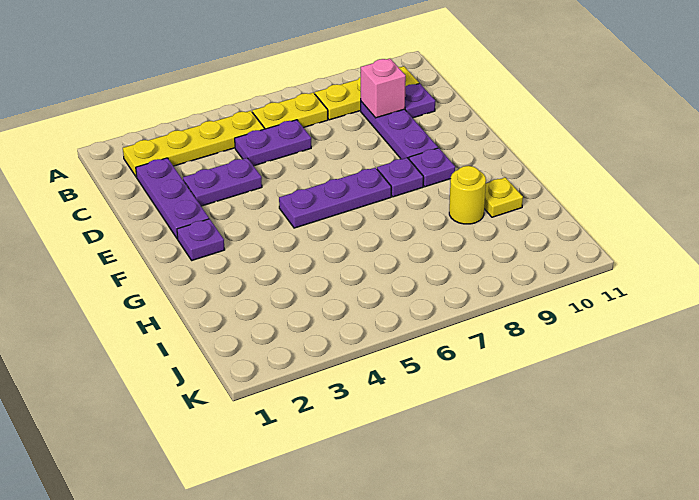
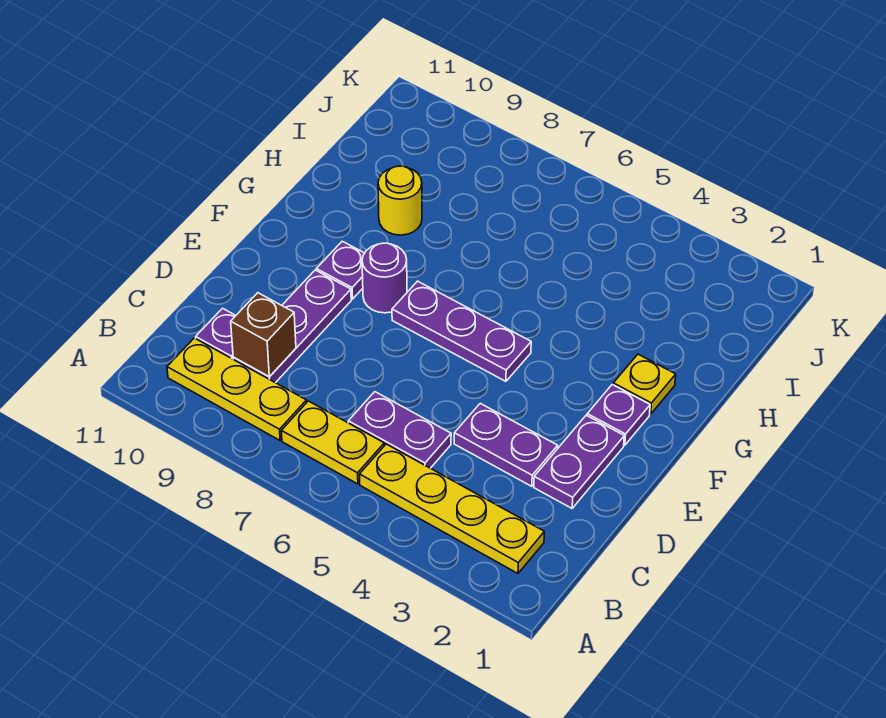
purple 1x3 plate [136,158,209,239] -> purple 1x2 plate [534,415,624,508]
pink 1x1 brick [361,59,406,118] -> brown 1x1 brick [231,293,296,377]
purple 1x1 plate [377,158,423,197] -> purple 1x1 round brick [362,243,407,313]
yellow 1x1 plate [484,177,523,217] -> yellow 1x1 plate moved to [613,354,676,414]

